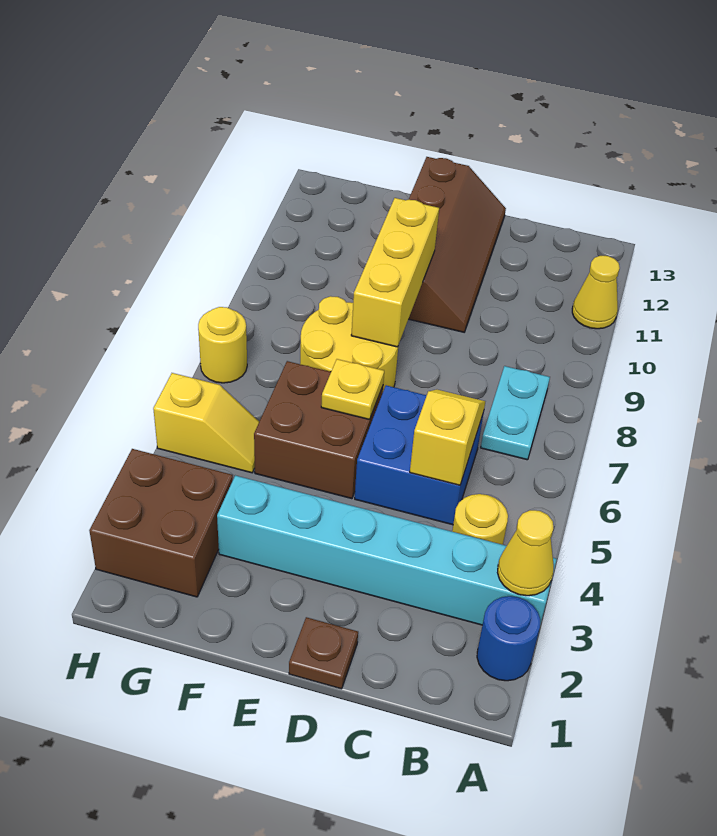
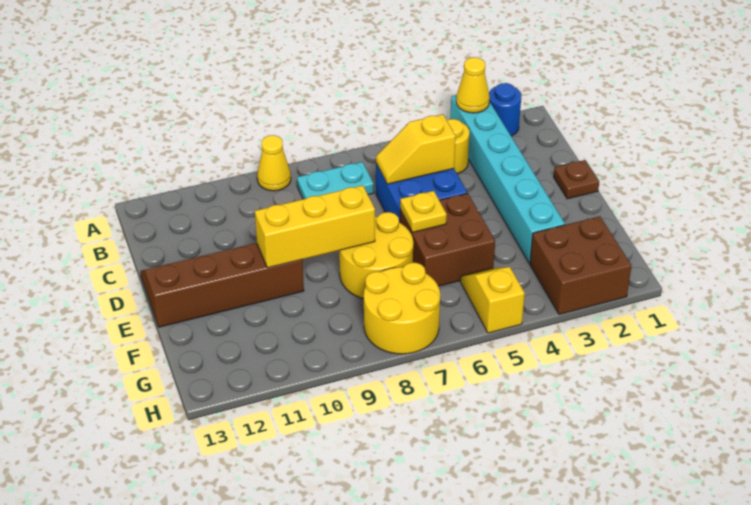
yellow 1x1 cone [572,256,620,329] -> yellow 1x1 cone moved to [257,135,291,191]
yellow 1x1 round brick [198,307,247,383] -> yellow 2x2 round brick [364,263,440,354]

